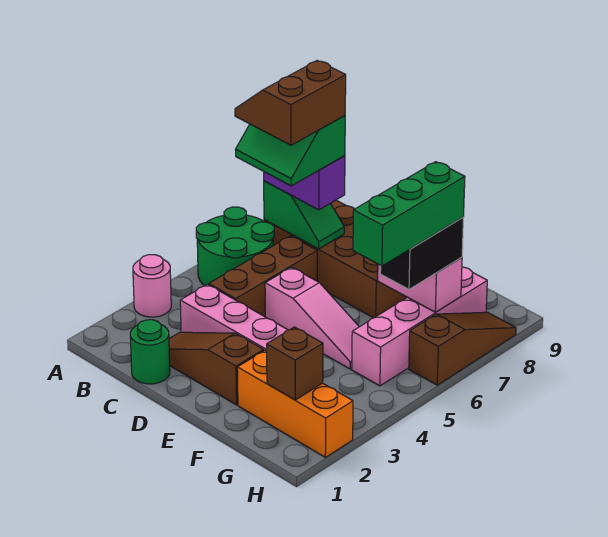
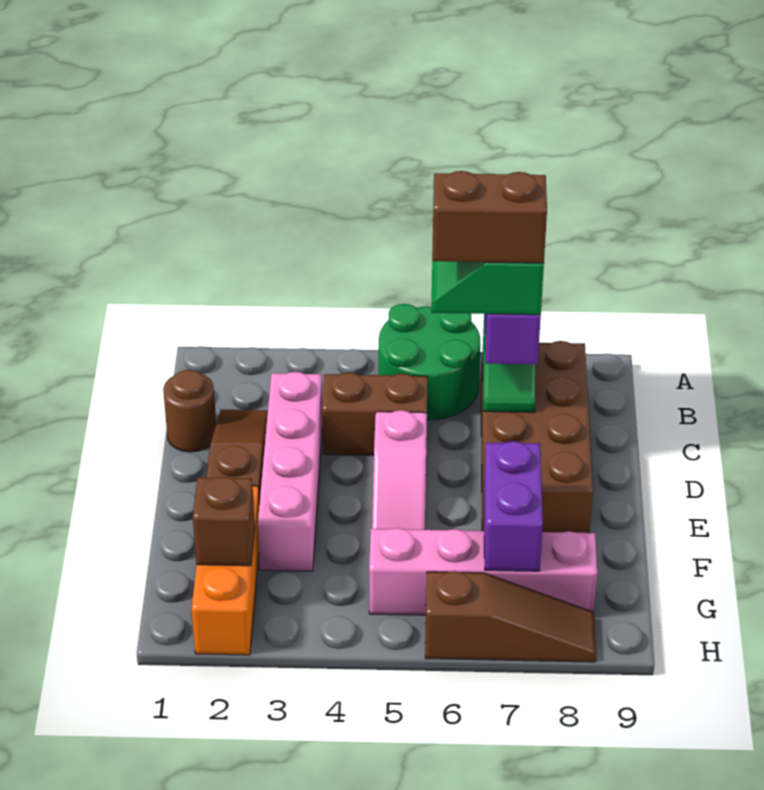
pink 1x1 round brick [133,255,171,317] -> none
green 1x1 round brick [130,320,170,384] -> brown 1x1 round brick [163,370,216,452]
brown 1x3 brick [209,236,317,317] -> brown 1x2 brick [322,373,428,455]
pink 1x2 brick [378,258,462,312] -> purple 1x2 brick [484,441,543,571]
green 1x3 brick [353,162,465,266] -> none
black 1x2 brick [380,217,464,289] -> none

